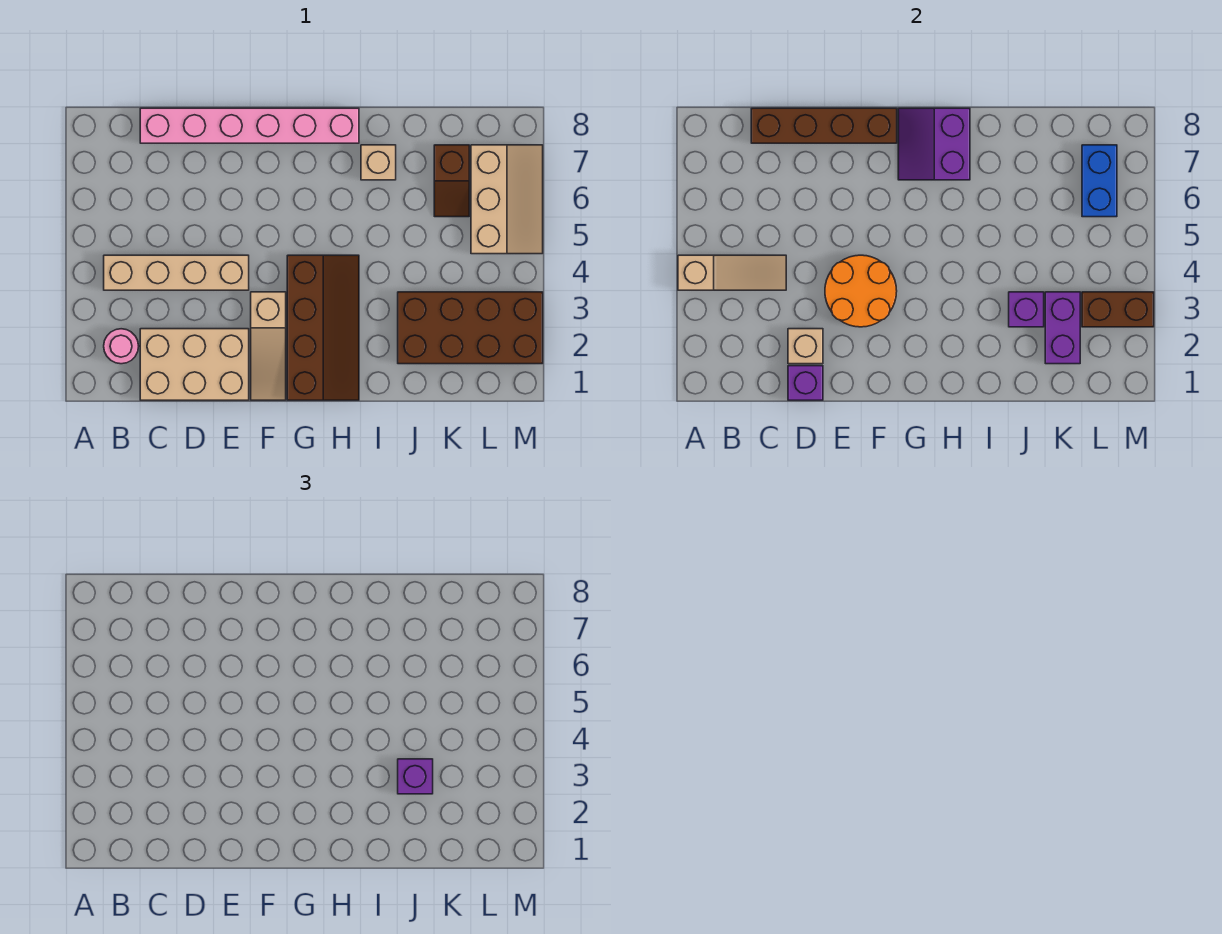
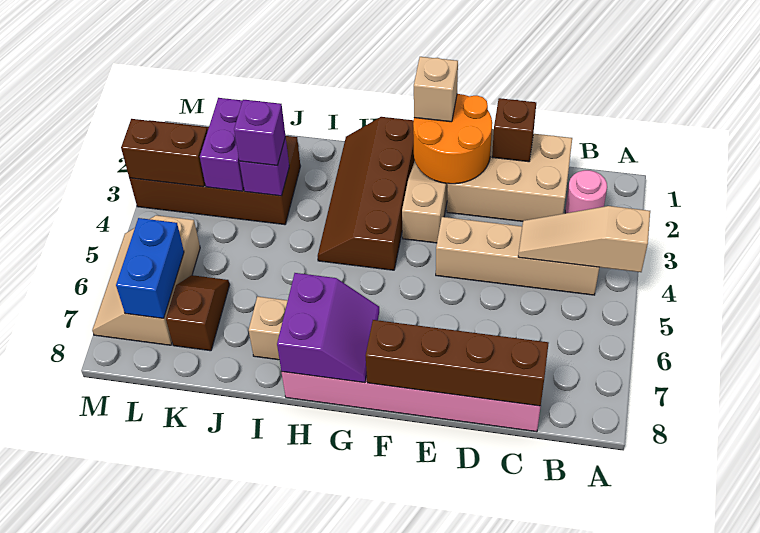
purple 1x1 brick [788,366,823,400] -> brown 1x1 brick [492,98,536,162]
tan 1x1 brick [788,329,823,364] -> tan 1x1 brick moved to [414,57,458,122]
orange 2x2 round brick [825,255,897,327] -> orange 2x2 round brick moved to [413,94,492,184]

